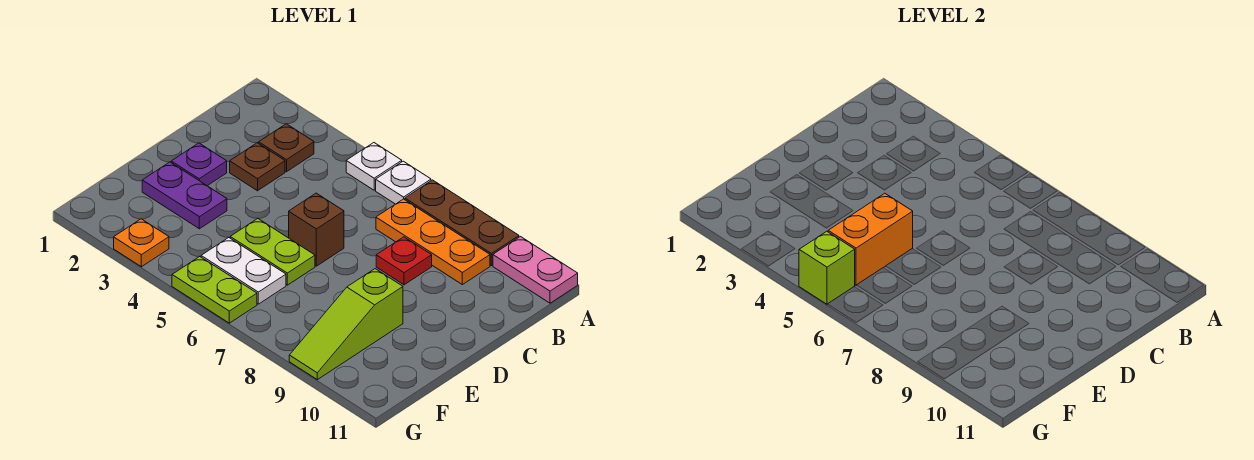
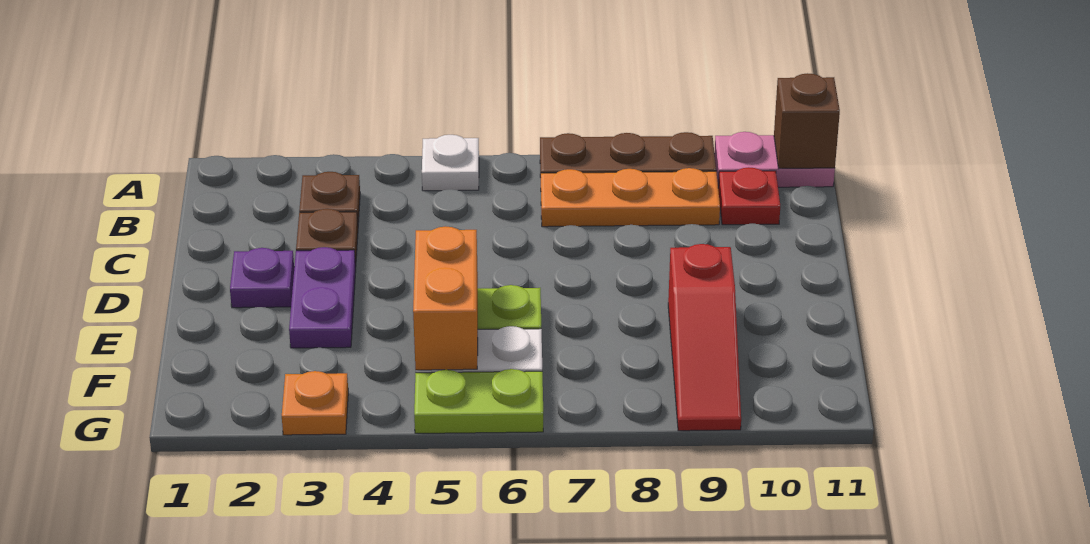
white 1x1 plate [376,161,431,204] -> none
red 1x1 plate [376,237,432,285] -> red 1x1 plate moved to [718,167,780,225]
brown 1x1 brick [289,193,344,266] -> brown 1x1 brick moved to [774,73,840,168]
purple 1x2 plate [142,162,227,229] -> purple 1x2 plate turned to [289,247,356,348]
lime 1x3 slope [289,269,403,380] -> red 1x3 slope [668,244,741,431]
lime 1x1 brick [799,231,855,304] -> none

